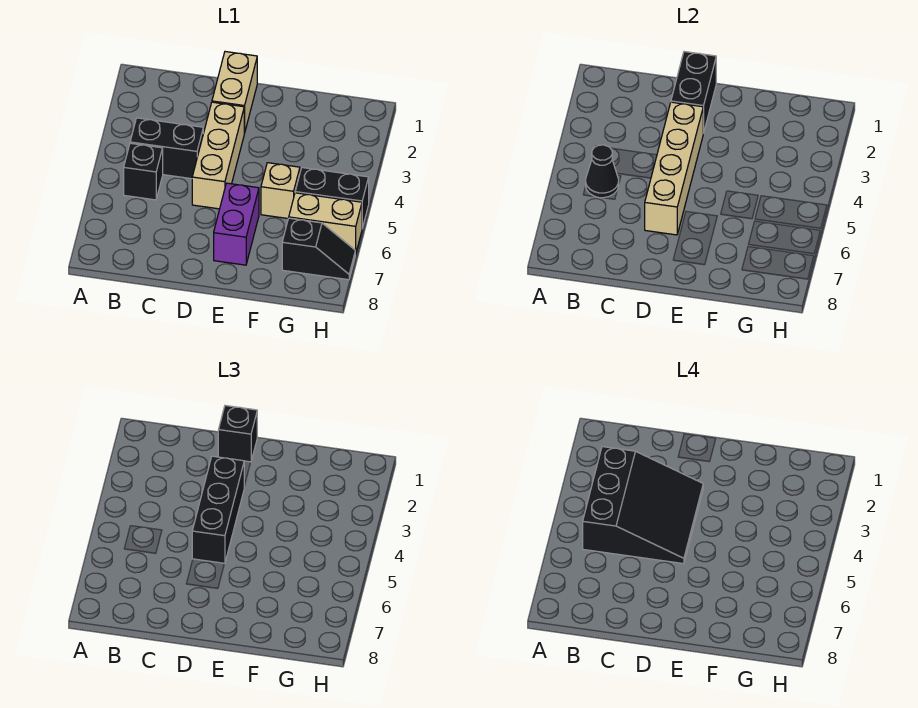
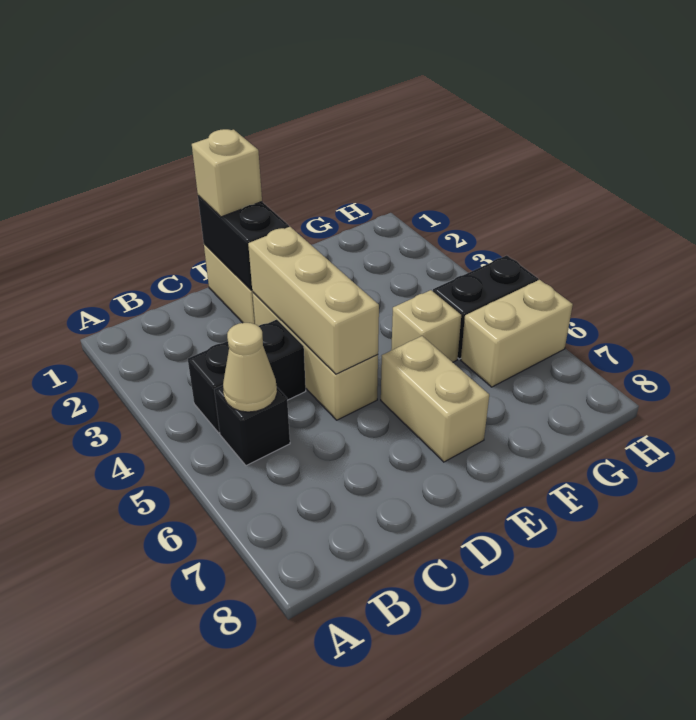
black 3x3 slope [583,447,703,564] -> none
black 1x1 cone [586,145,619,198] -> tan 1x1 cone [223,323,277,412]
black 1x1 brick [218,406,257,462] -> tan 1x1 brick [192,129,262,217]
tan 1x4 brick [645,102,703,235] -> tan 1x3 brick [248,227,379,374]
black 1x3 brick [192,456,244,564] -> none
purple 1x2 brick [214,183,259,265] -> tan 1x2 brick [381,336,489,462]
black 1x2 slope [282,218,355,280] -> none

